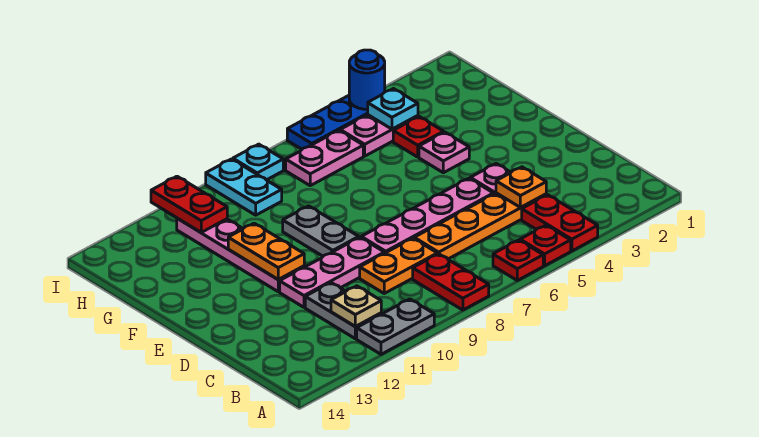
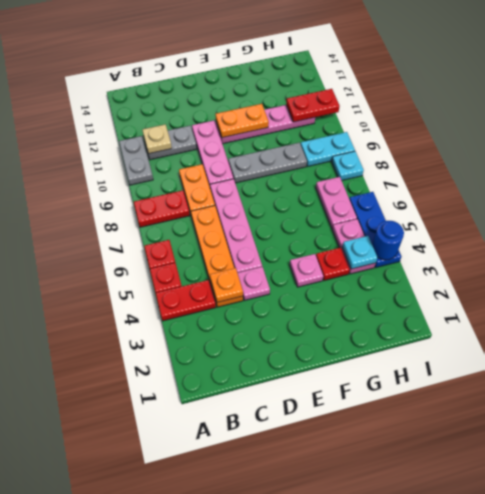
grey 1x2 plate [283,206,359,256] -> grey 1x3 plate [228,143,307,183]

